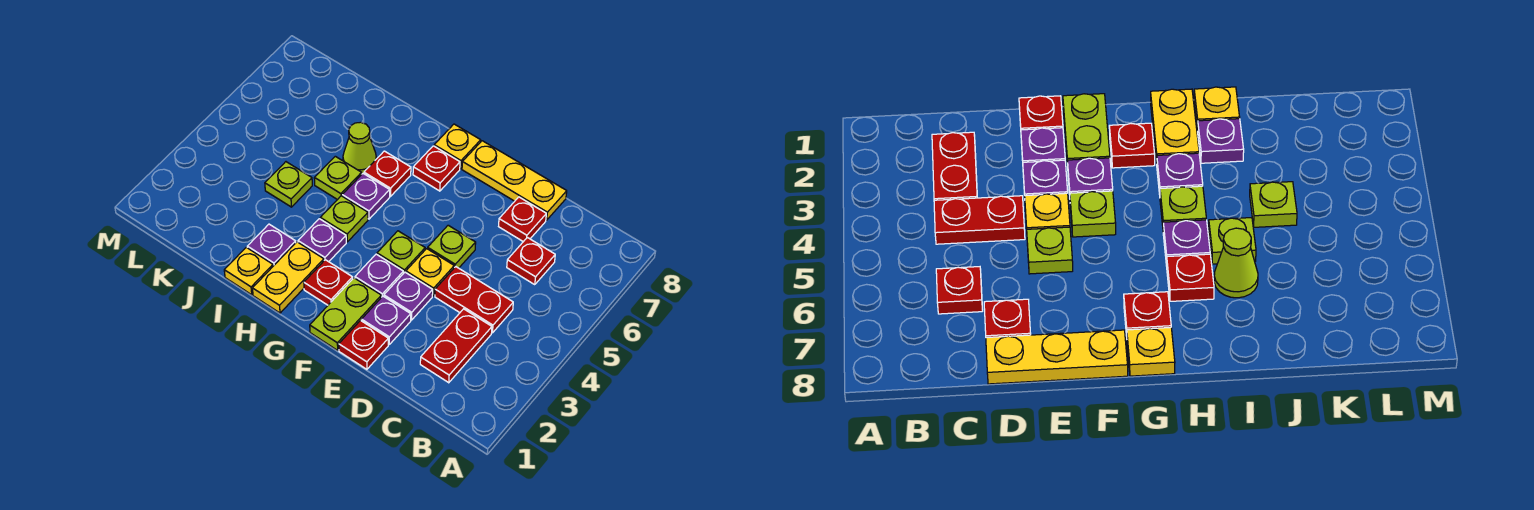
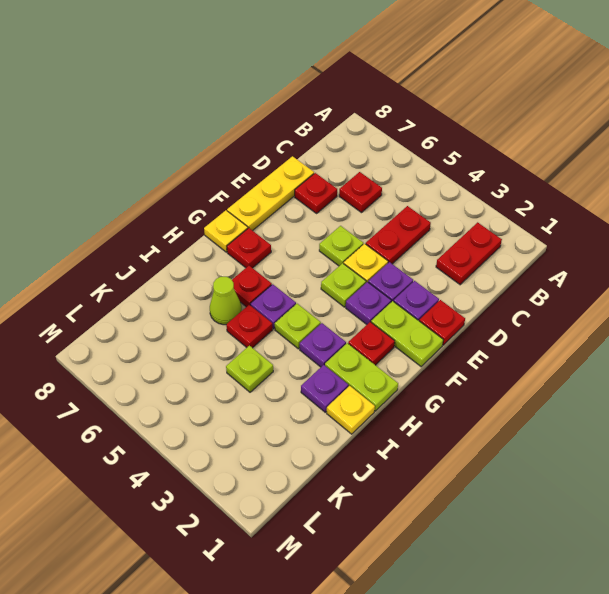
red 1x2 plate [420,309,492,383] -> red 1x2 plate turned to [436,222,502,285]
yellow 1x2 plate [253,242,324,313] -> lime 1x2 plate [325,343,398,411]
lime 1x1 plate [314,156,362,200] -> red 1x1 plate [226,305,273,348]

